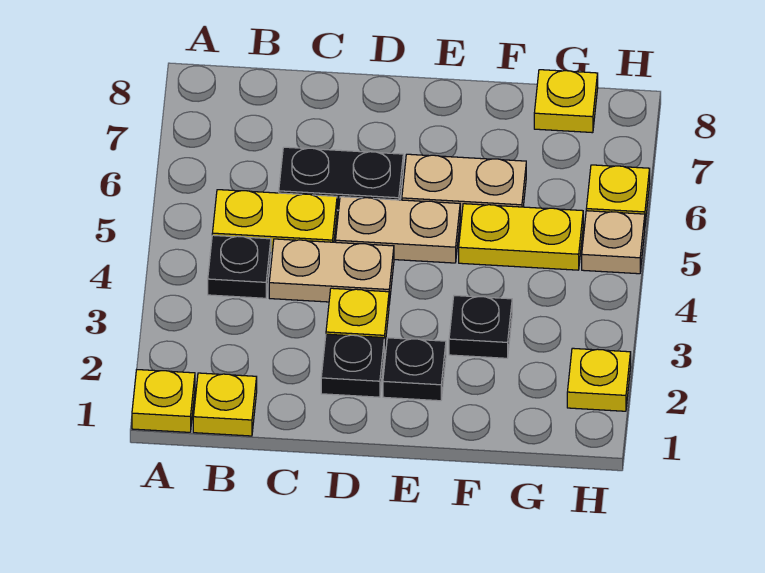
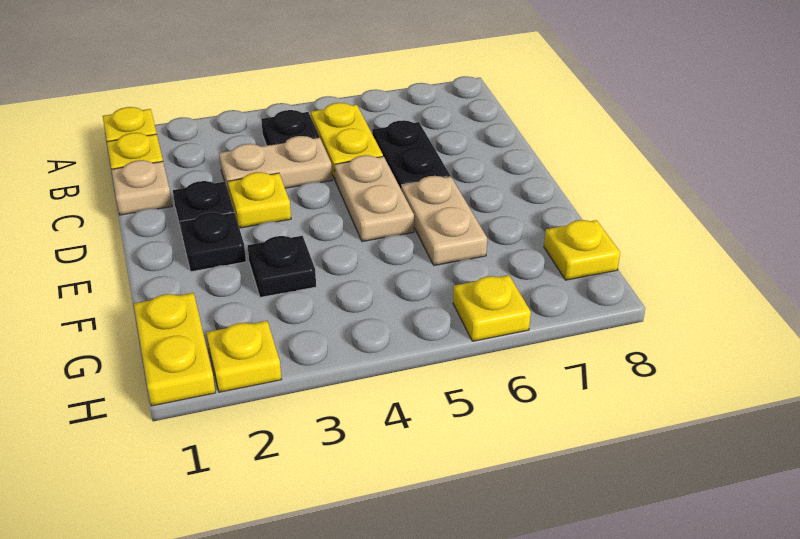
tan 1x2 plate [269,239,394,304] -> tan 1x2 plate turned to [219,136,332,192]
yellow 1x2 plate [459,204,583,270] -> yellow 1x2 plate moved to [134,293,215,406]
tan 1x1 plate [582,211,645,274] -> tan 1x1 plate moved to [111,160,172,215]

